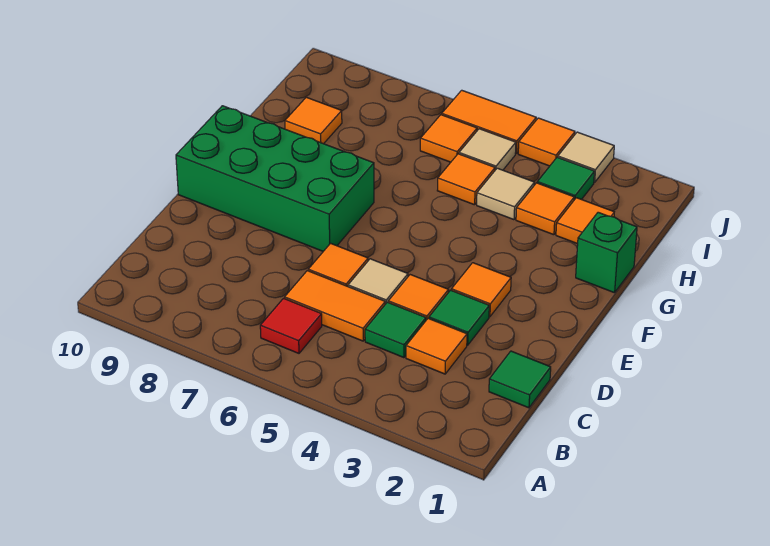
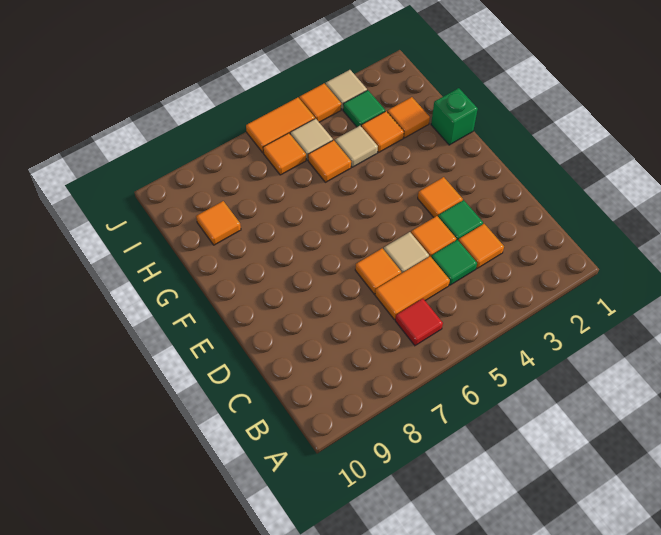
green 1x1 tile [489,351,551,408] -> none
green 2x4 brick [176,106,374,251] -> none

